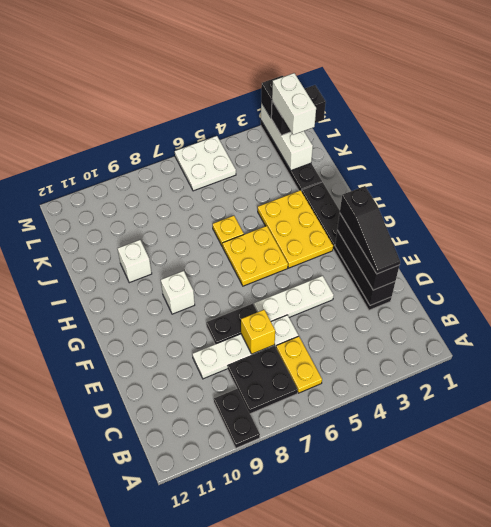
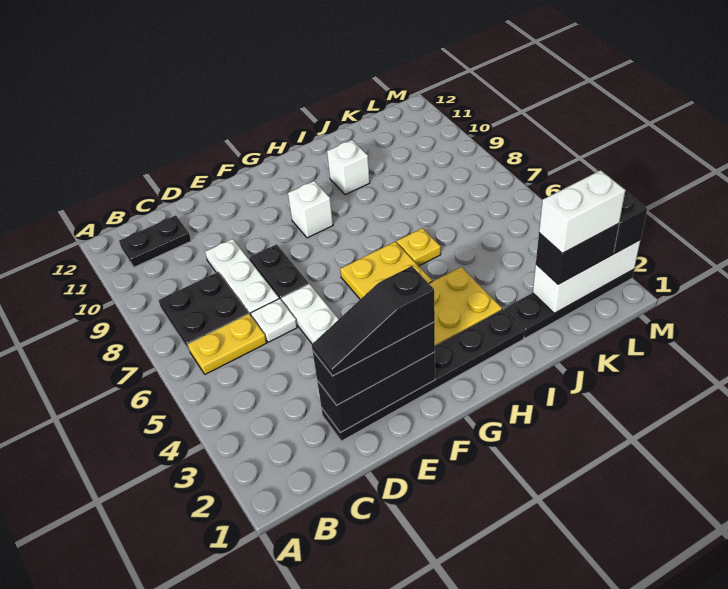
black 1x2 plate [214,389,260,448] -> black 1x2 plate moved to [119,215,191,267]
yellow 1x1 brick [241,310,275,354] -> none
black 1x2 brick [271,85,326,135] -> black 1x2 brick turned to [536,224,619,284]
white 2x2 plate [175,136,236,191] -> none

